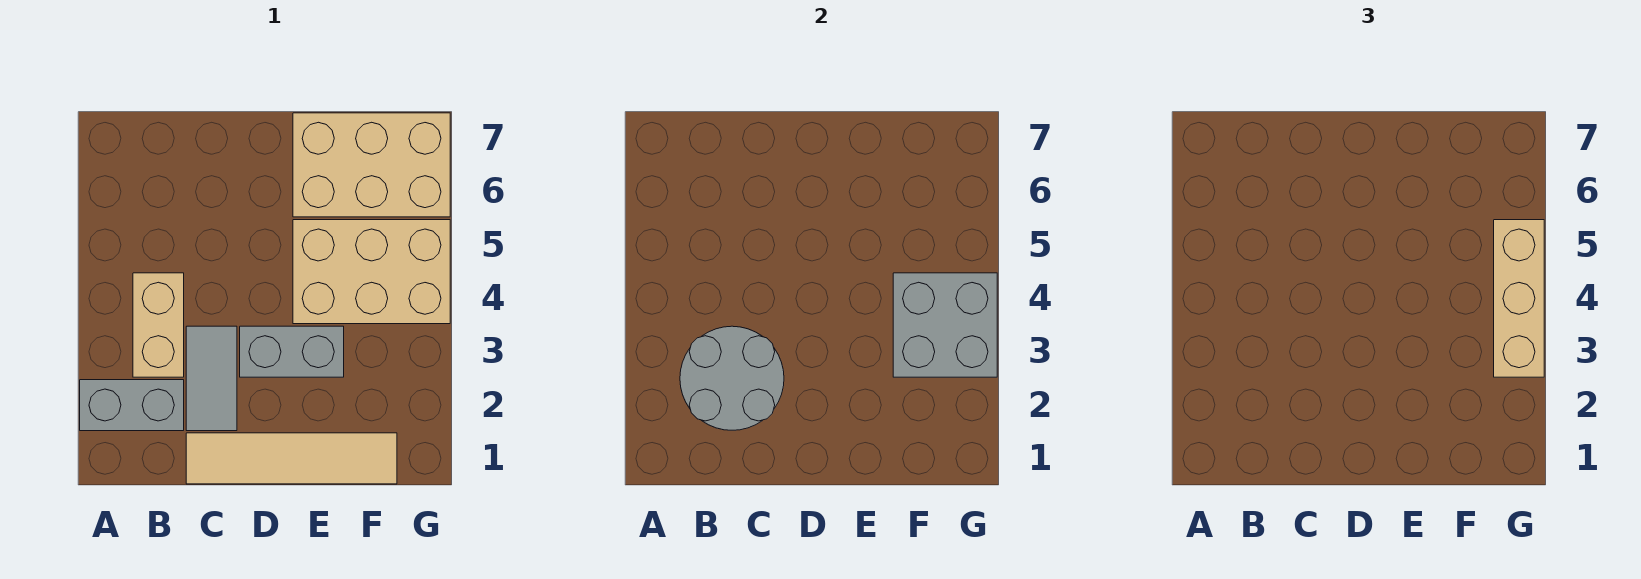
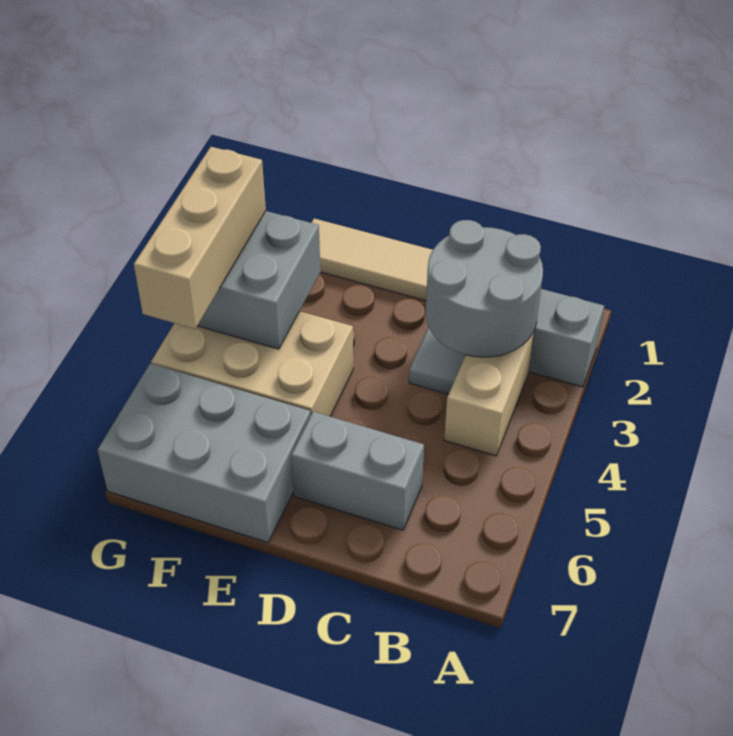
grey 1x2 brick [240,326,344,377] -> grey 1x2 brick moved to [291,412,424,530]
tan 2x3 brick [293,113,450,217] -> grey 2x3 brick [98,364,311,543]

